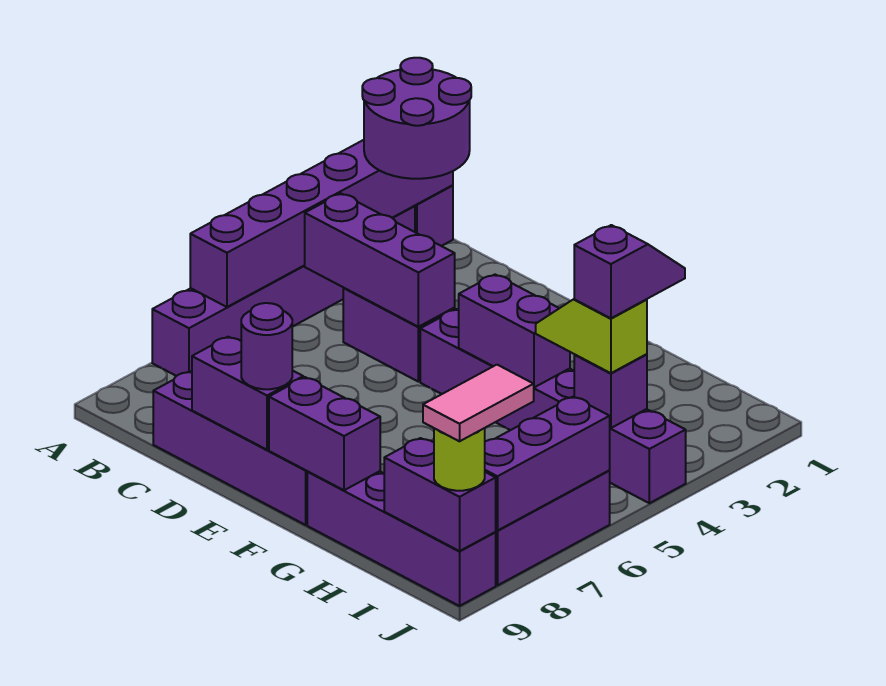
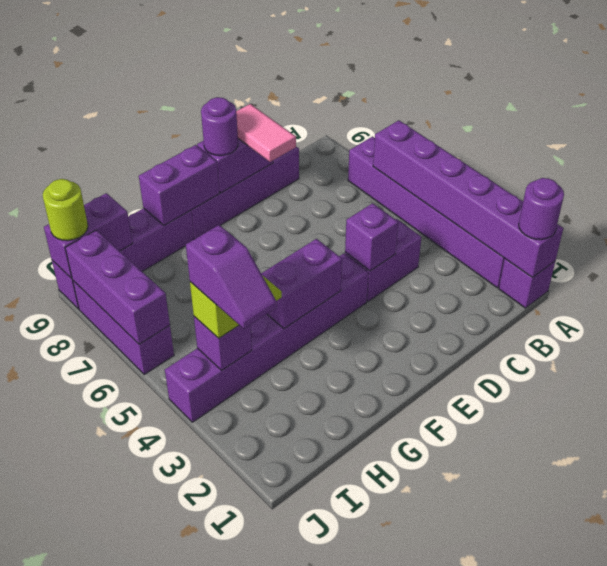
purple 2x2 round brick [362,58,471,179] -> purple 1x1 round brick [519,178,564,240]
purple 1x3 brick [305,193,455,327] -> purple 1x1 brick [345,203,398,271]
pink 1x2 tile [423,365,534,441] -> pink 1x2 tile moved to [236,104,296,162]

